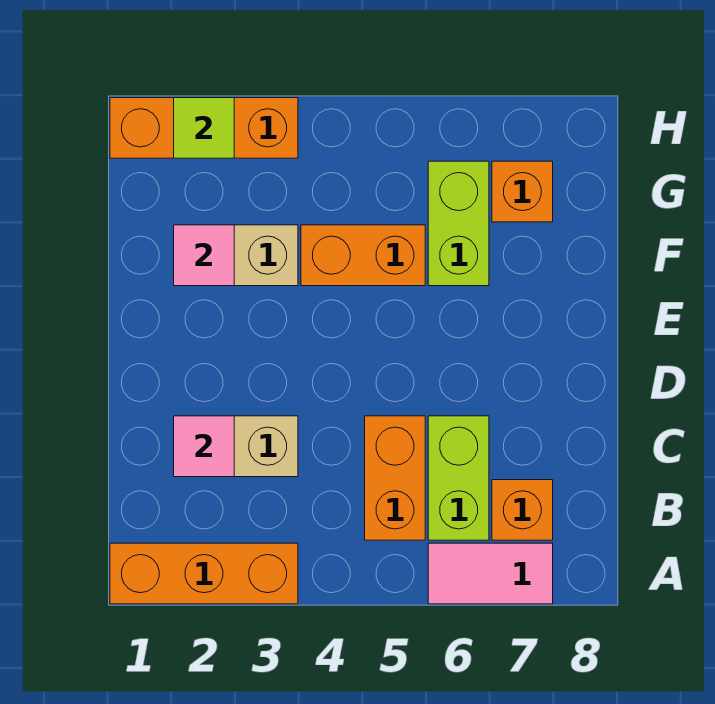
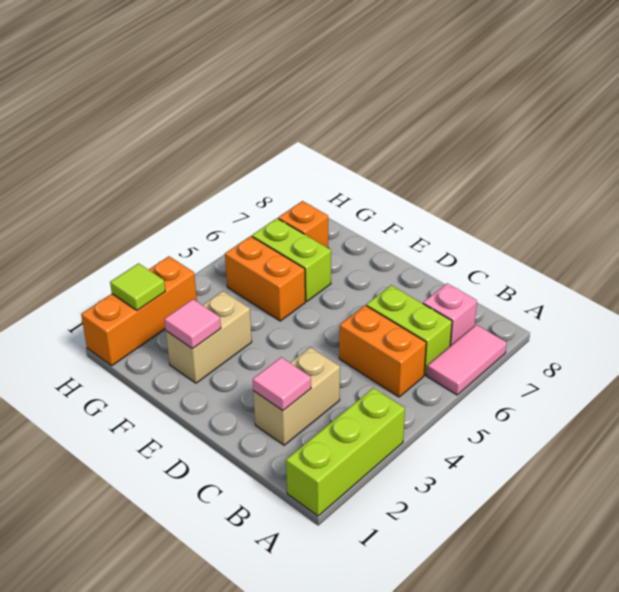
orange 1x3 brick [110,543,298,604] -> lime 1x3 brick [286,388,405,516]
orange 1x1 brick [492,480,553,540] -> pink 1x1 brick [423,283,477,346]
orange 1x2 brick [301,225,425,286] -> orange 1x2 brick turned to [225,236,305,321]

